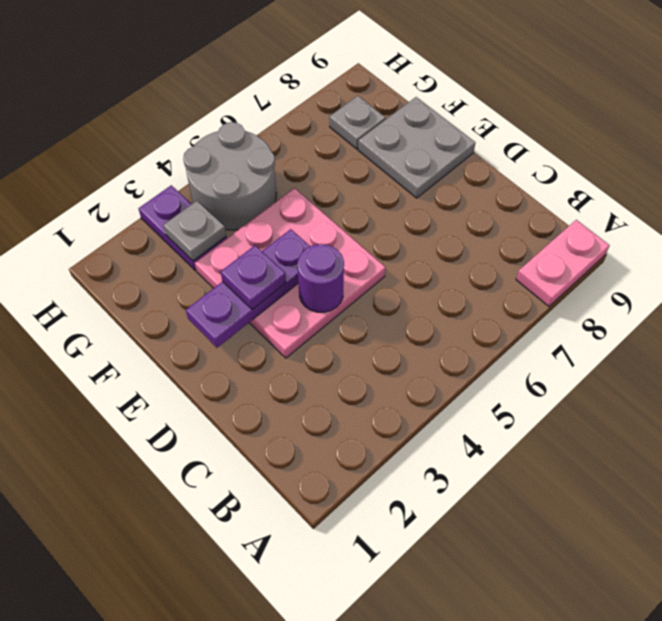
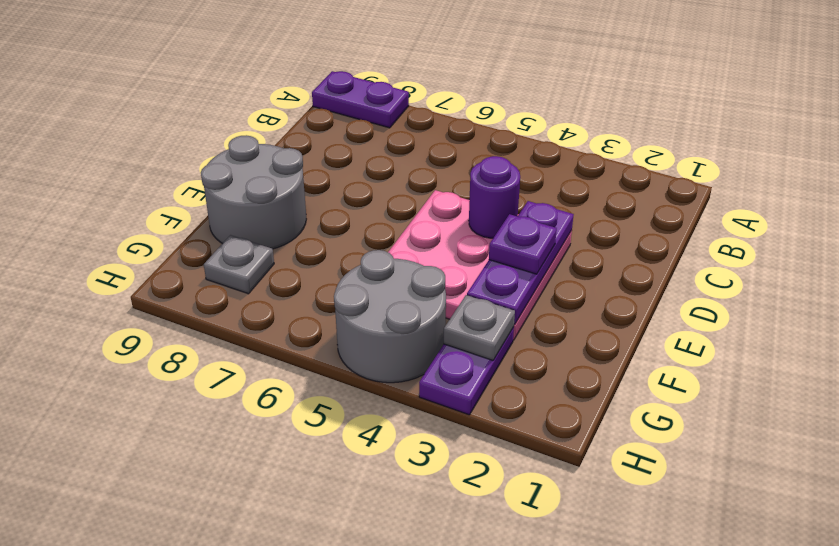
pink 1x2 plate [516,220,610,306] -> purple 1x2 plate [312,71,409,128]
purple 1x3 plate [186,229,310,348] -> purple 1x3 plate turned to [467,201,574,324]
grey 2x2 plate [358,97,475,198] -> grey 2x2 round brick [201,135,306,249]

